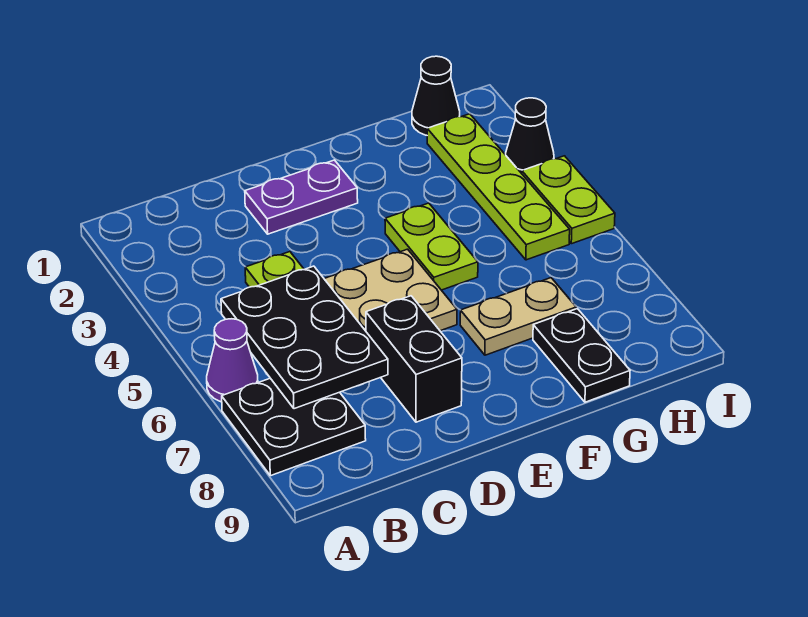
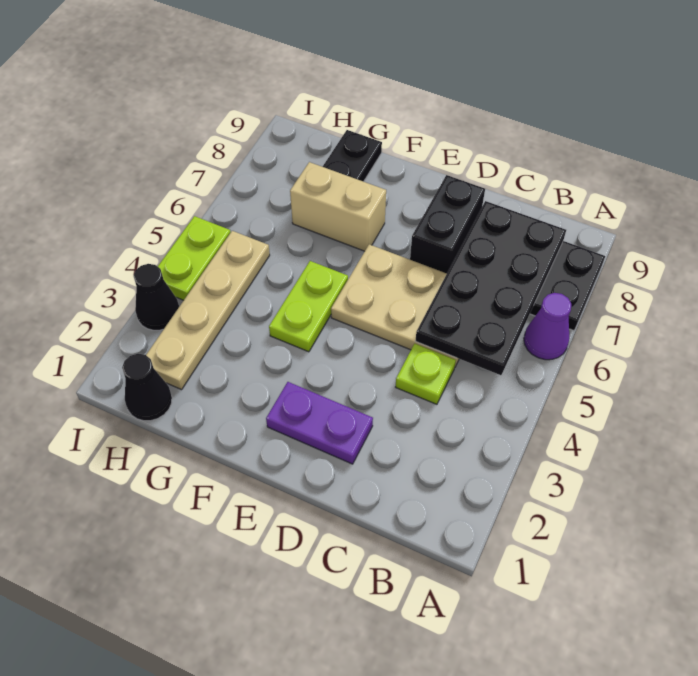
black 2x3 plate [221,266,388,409] -> black 2x4 plate [415,201,566,375]
tan 1x2 plate [460,278,576,355] -> tan 1x2 brick [290,162,386,251]
lime 1x4 plate [427,114,570,260] -> tan 1x4 plate [146,231,270,390]

